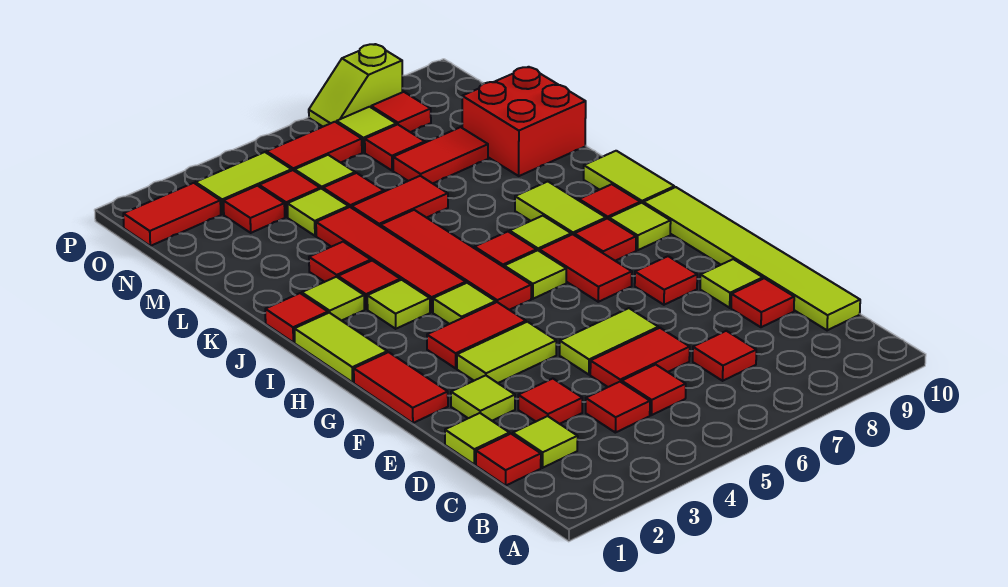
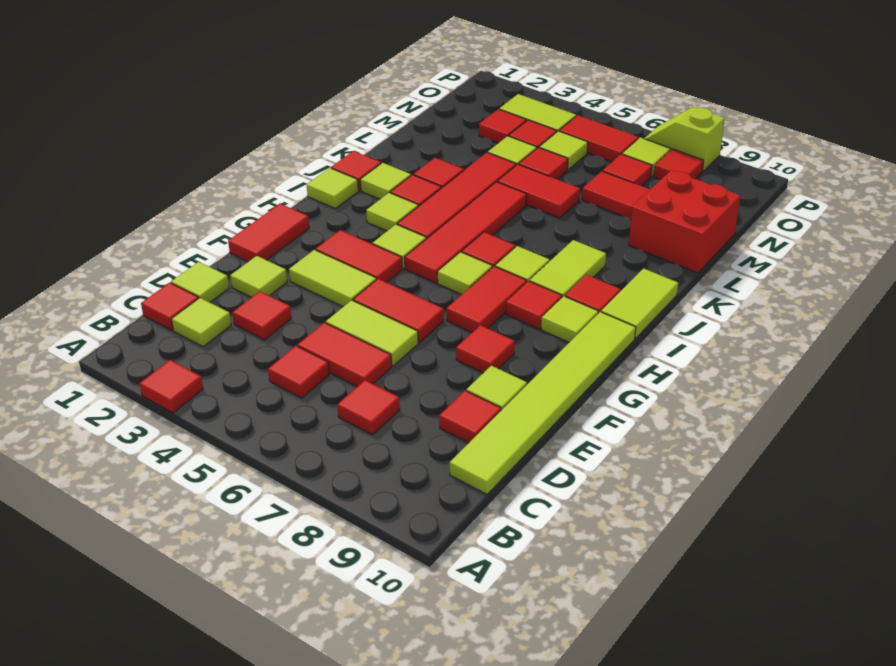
red 1x1 tile [586,382,650,433] -> red 1x1 tile moved to [140,360,203,413]
lime 1x2 tile [294,313,387,382] -> lime 1x1 tile [307,168,358,208]
red 1x2 tile [123,183,221,246] -> red 1x2 tile moved to [353,279,444,342]

